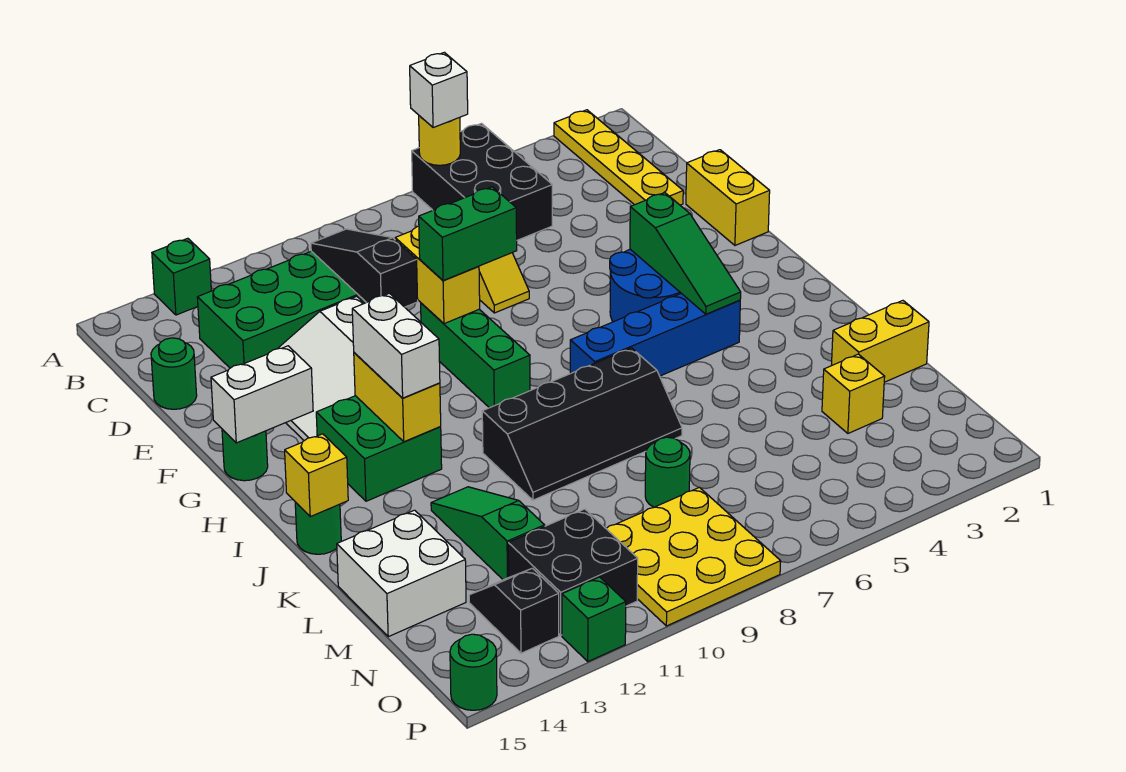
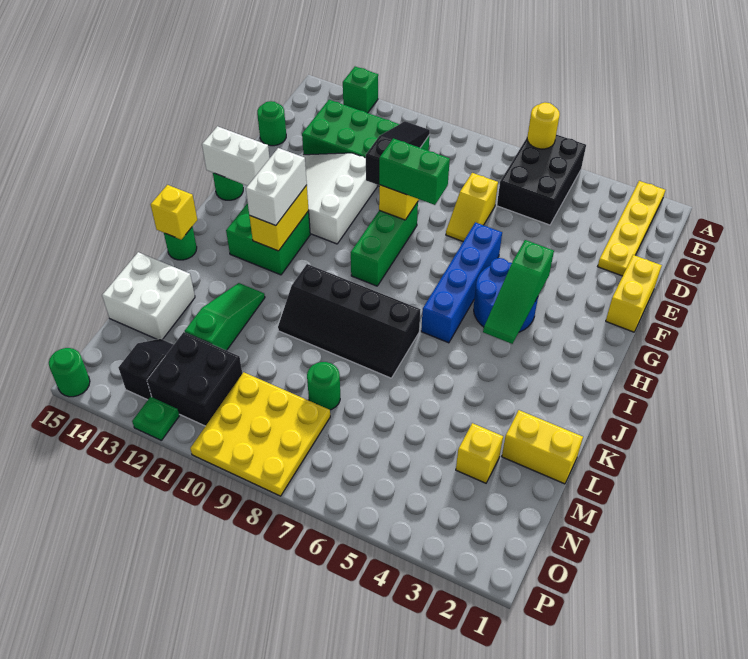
white 1x1 brick [410,52,468,128] -> none
blue 1x4 brick [570,293,740,376] -> blue 1x4 brick turned to [421,222,502,343]
green 1x1 brick [562,577,626,662] -> green 1x1 plate [132,397,179,440]

